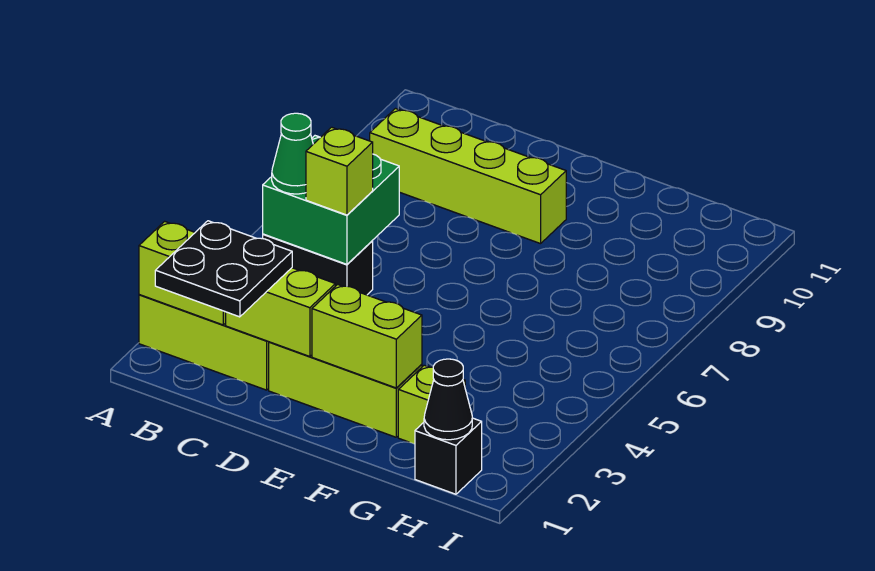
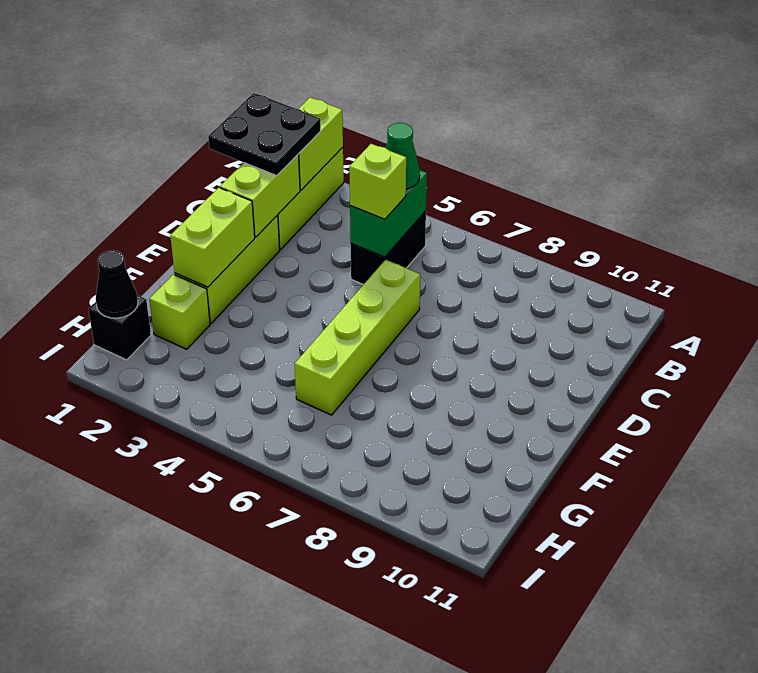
green 2x2 brick [263,136,399,264] -> green 1x2 brick [350,170,427,257]
lime 1x4 brick [370,109,566,244] -> lime 1x4 brick moved to [295,260,420,415]

